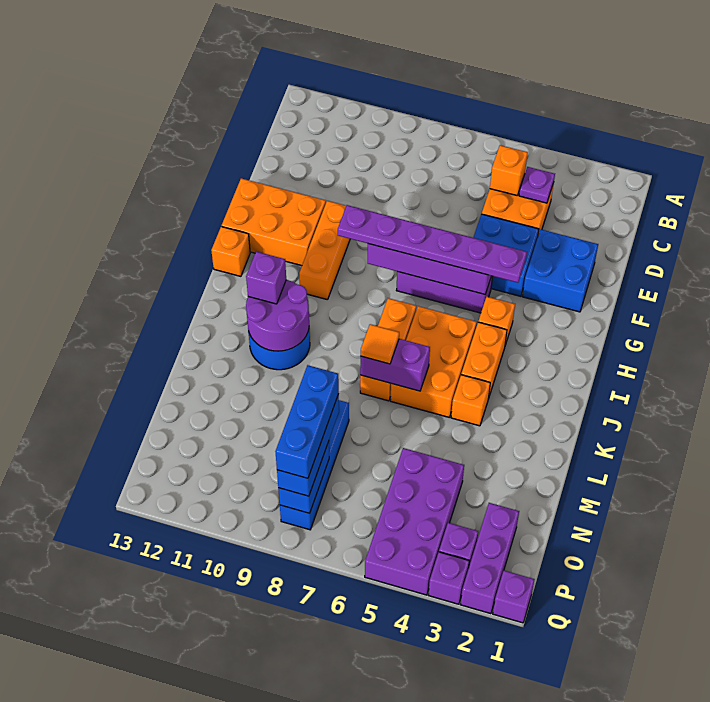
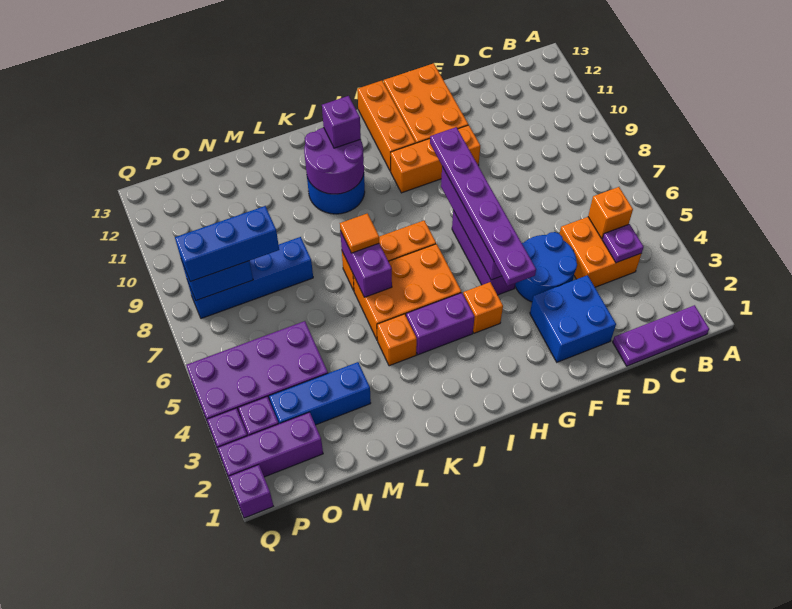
none -> purple 1x3 plate [613,305,709,366]
blue 2x2 brick [473,214,539,296] -> blue 2x2 round brick [515,232,577,302]
orange 1x1 brick [211,226,250,276] -> orange 1x3 brick [357,81,415,171]
orange 1x2 brick [461,322,507,399] -> purple 1x2 brick [406,293,474,355]
blue 1x3 brick [275,365,339,478] -> blue 1x3 brick moved to [269,362,371,425]

